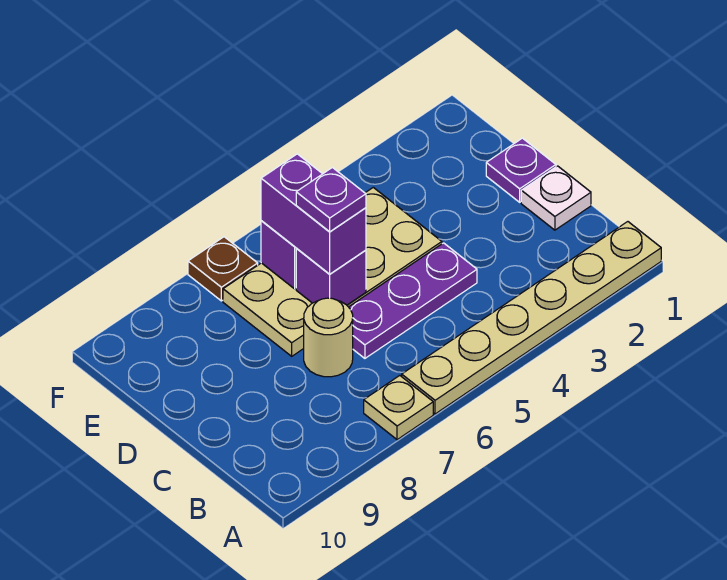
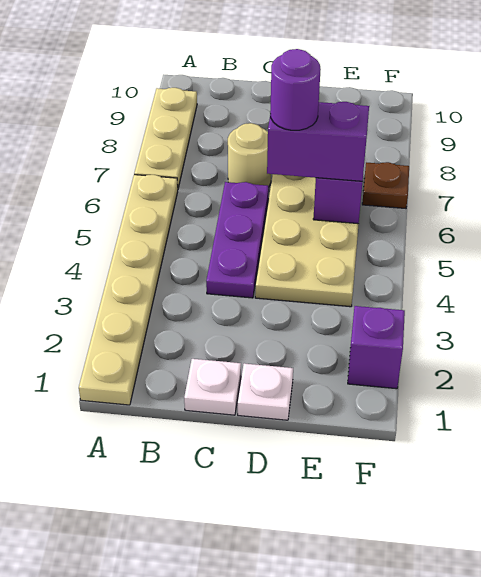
tan 1x1 plate [364,376,433,440] -> tan 1x3 plate [134,88,197,188]
purple 1x1 plate [486,138,556,202] -> white 1x1 plate [238,363,293,420]
purple 1x1 brick [296,249,366,305] -> purple 1x1 brick moved to [348,306,405,389]
purple 1x1 plate [296,168,366,232] -> purple 1x1 round brick [270,49,321,130]

